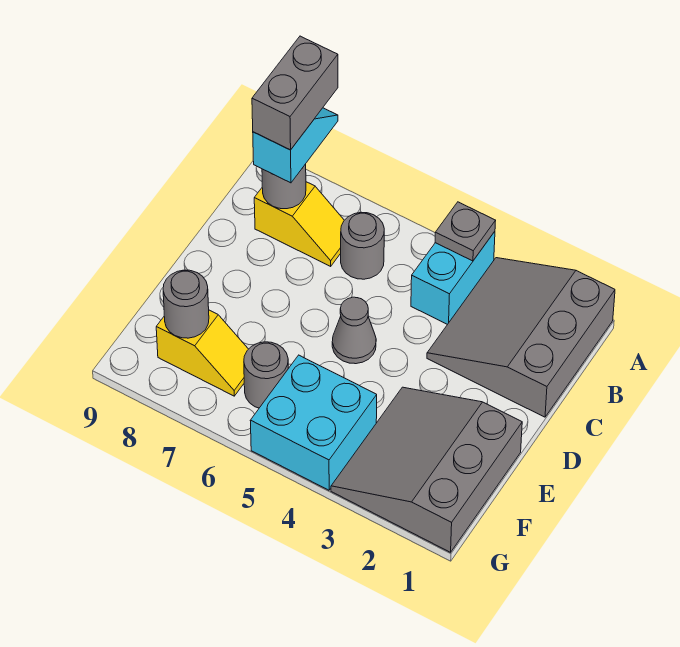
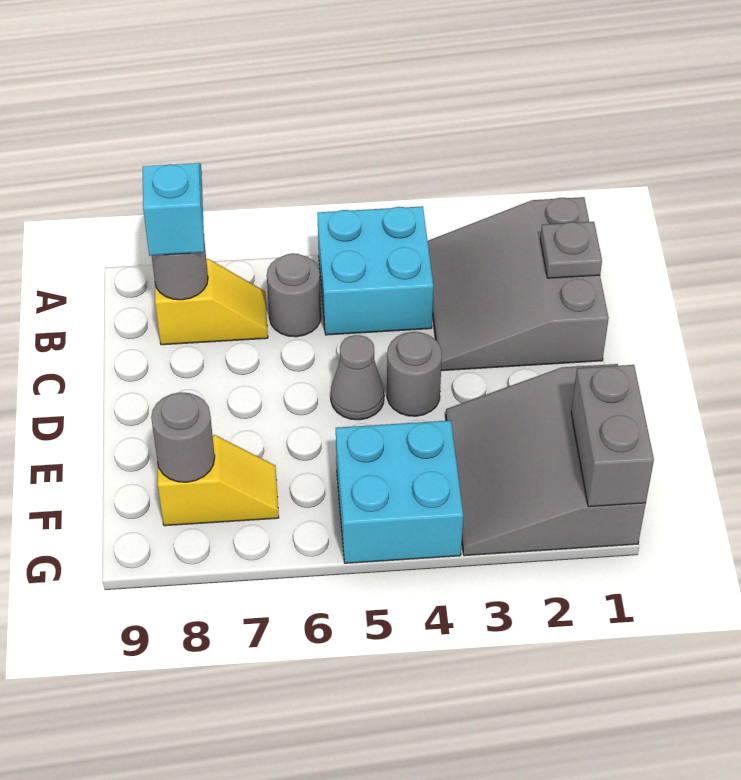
cyan 1x2 brick [411,232,495,324] -> cyan 2x2 brick [317,206,433,335]
grey 1x1 plate [435,202,496,261] -> grey 1x1 plate moved to [540,222,602,278]
grey 1x2 brick [252,36,338,150] -> grey 1x2 brick moved to [571,365,654,507]
grey 1x1 round brick [244,342,288,408] -> grey 1x1 round brick moved to [387,332,442,416]

